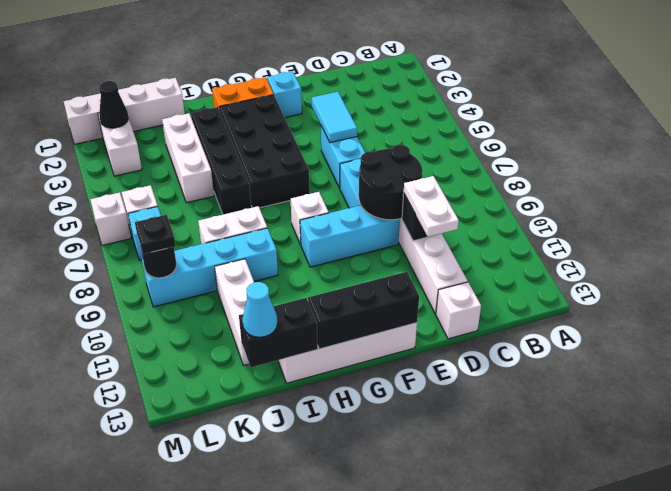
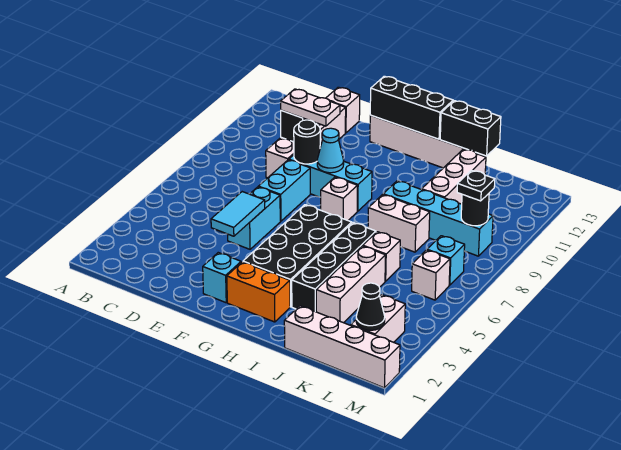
black 2x2 round brick [359,145,423,220] -> black 1x1 round brick [294,120,320,164]
white 1x2 plate [404,176,459,237] -> white 1x2 plate turned to [281,89,340,126]
cyan 1x1 cone [242,282,278,337] -> cyan 1x1 cone moved to [317,128,344,173]
white 1x1 brick [90,192,131,245] -> white 1x1 brick moved to [363,232,400,281]

